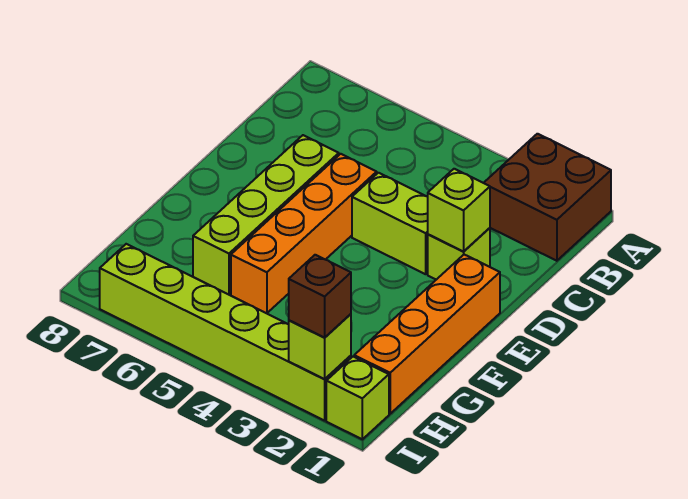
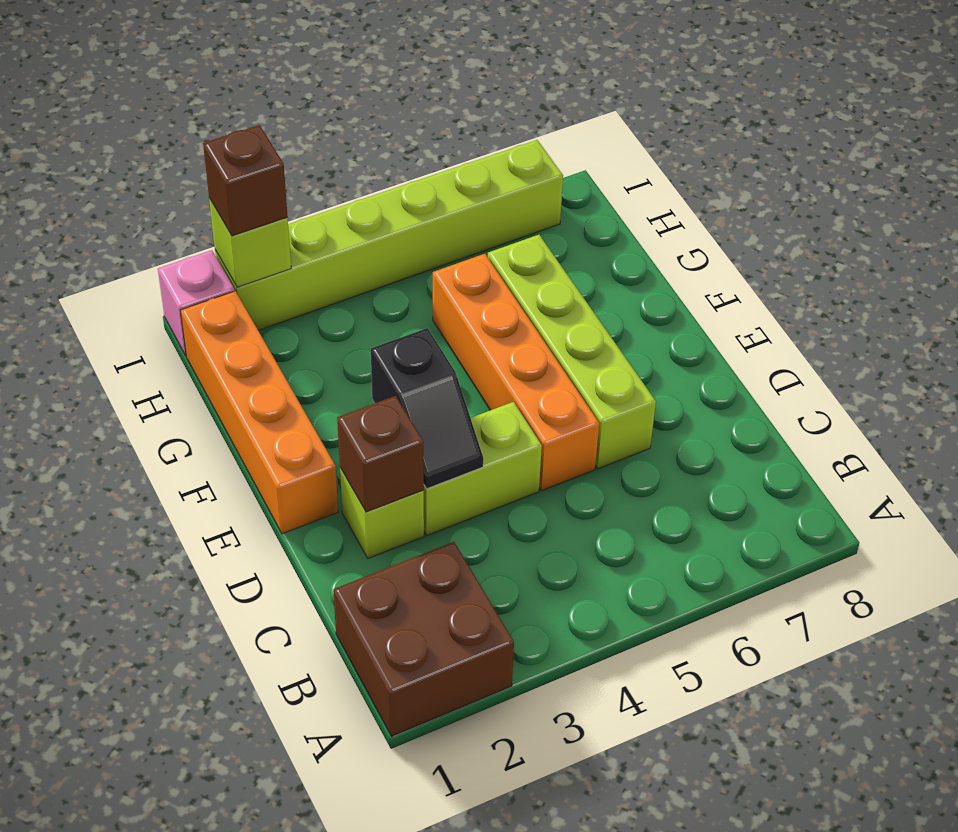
lime 1x1 brick [428,169,490,252] -> brown 1x1 brick [337,396,424,512]
none -> black 1x2 slope [371,328,483,489]
lime 1x1 brick [326,357,389,439] -> pink 1x1 brick [158,250,235,355]

